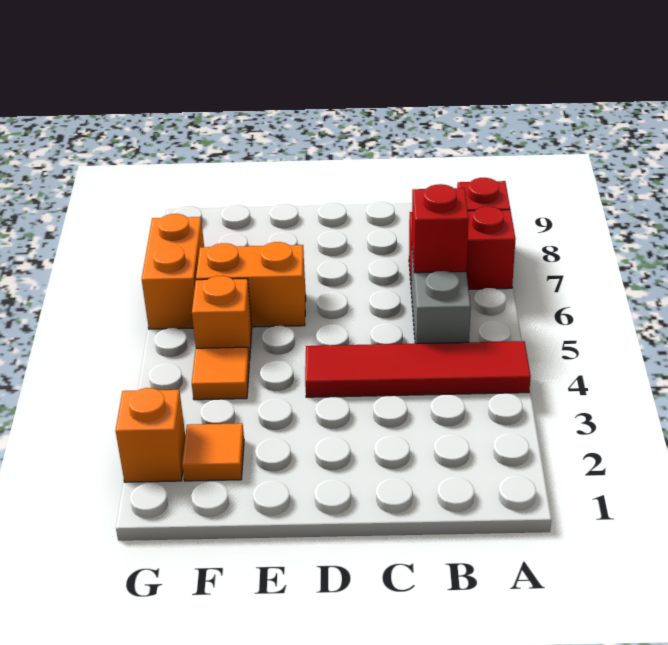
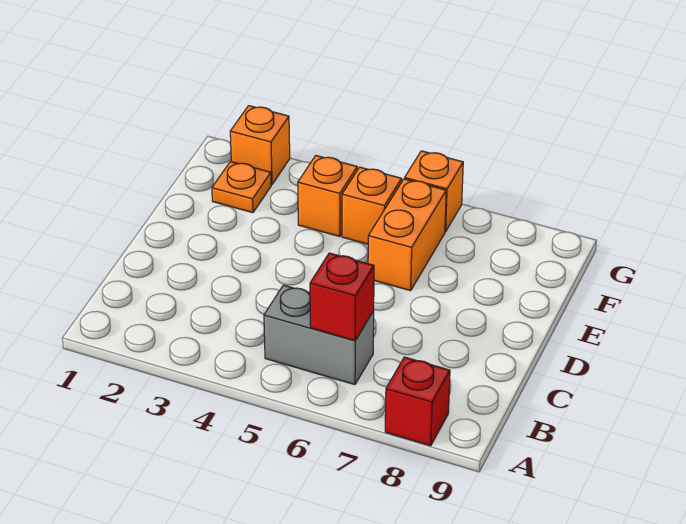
red 1x4 tile [305,341,531,397] -> none
red 1x2 brick [409,207,515,289] -> none
orange 1x1 tile [182,423,244,481] -> orange 1x1 plate [212,161,271,213]
orange 1x1 tile [192,347,249,400] -> orange 1x1 brick [298,156,357,237]
orange 1x2 brick [142,214,204,329] -> orange 1x1 brick [405,151,463,232]

